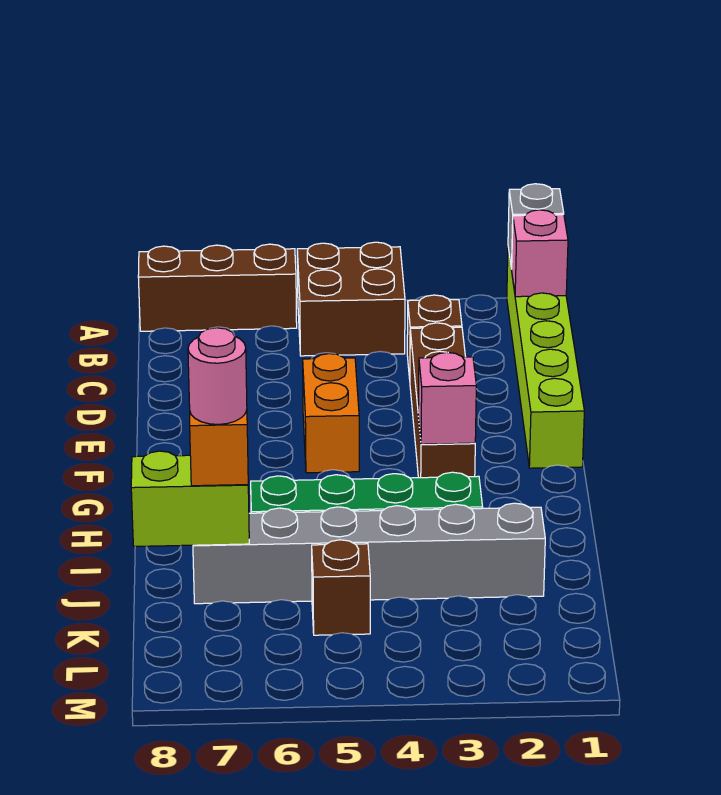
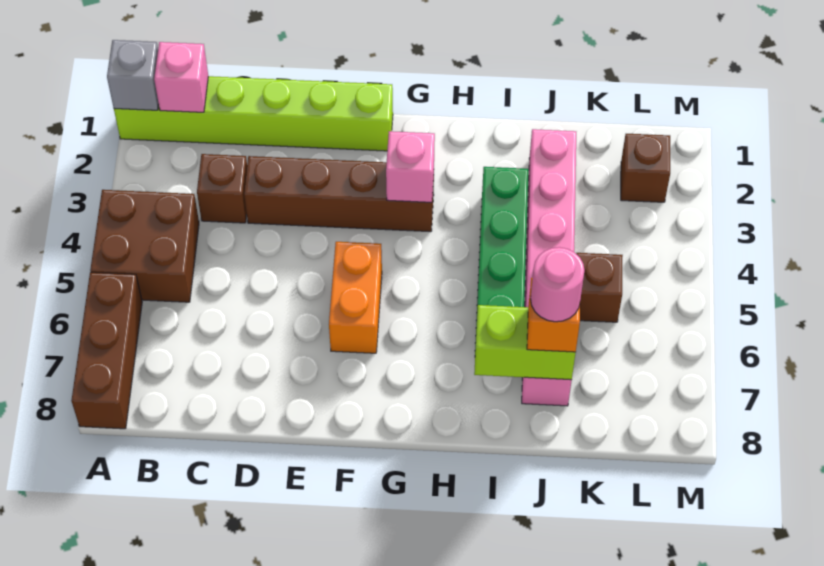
orange 1x2 brick [303,354,359,473] -> orange 1x2 brick turned to [329,242,382,353]
grey 1x6 brick [193,503,545,604] -> pink 1x6 brick [522,129,576,406]
lime 1x2 brick [131,451,249,546] -> lime 1x2 brick turned to [474,305,576,380]
none -> brown 1x1 brick [621,134,670,202]

